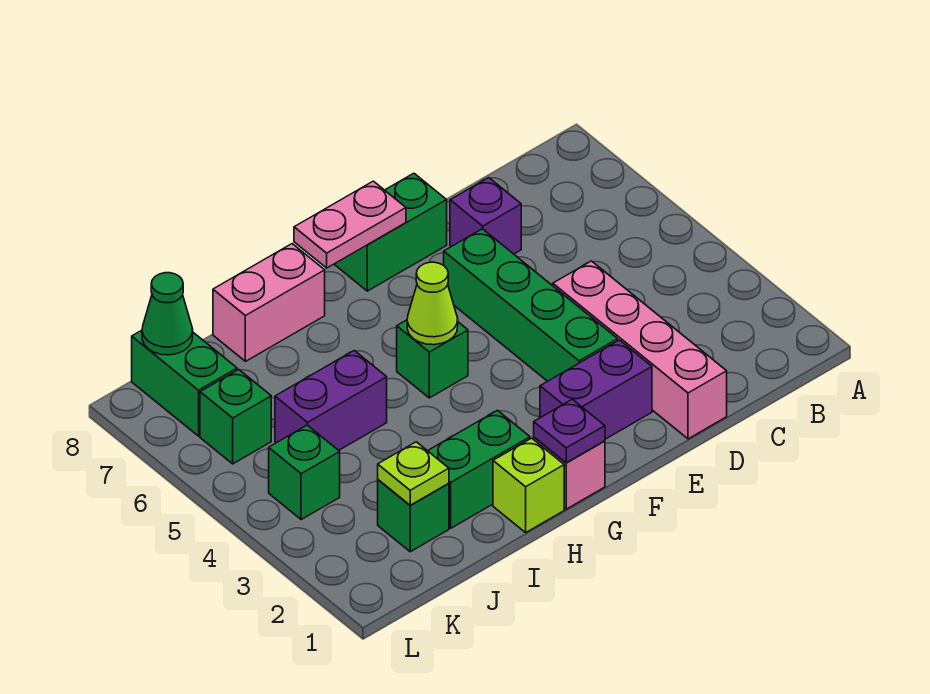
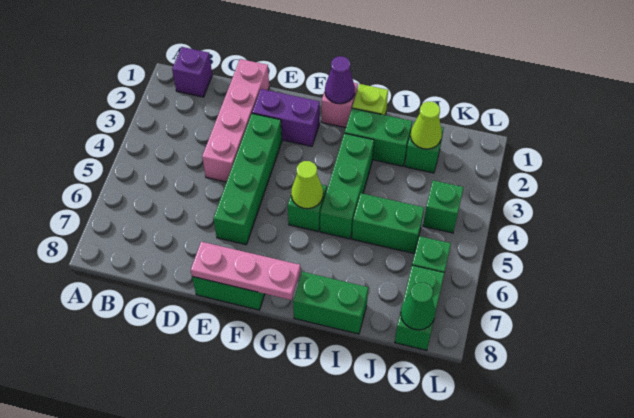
purple 1x1 brick [450,178,521,254] -> purple 1x1 brick moved to [172,47,212,97]
pink 1x2 plate [294,181,406,268] -> pink 1x3 plate [191,242,300,300]
purple 1x1 plate [534,399,605,463] -> purple 1x1 cone [325,56,355,104]
none -> green 1x3 brick [320,133,374,239]
pink 1x2 brick [213,244,325,361] -> green 1x2 brick [293,272,368,334]
purple 1x2 brick [275,351,387,450] -> green 1x2 brick [352,193,424,254]
lime 1x1 plate [378,442,449,505] -> lime 1x1 cone [411,102,442,149]

